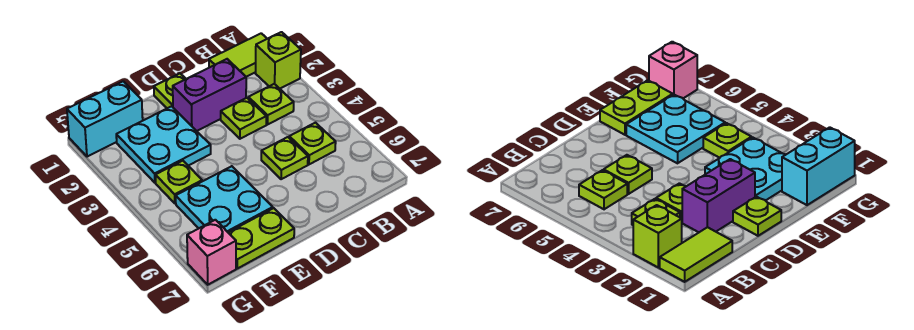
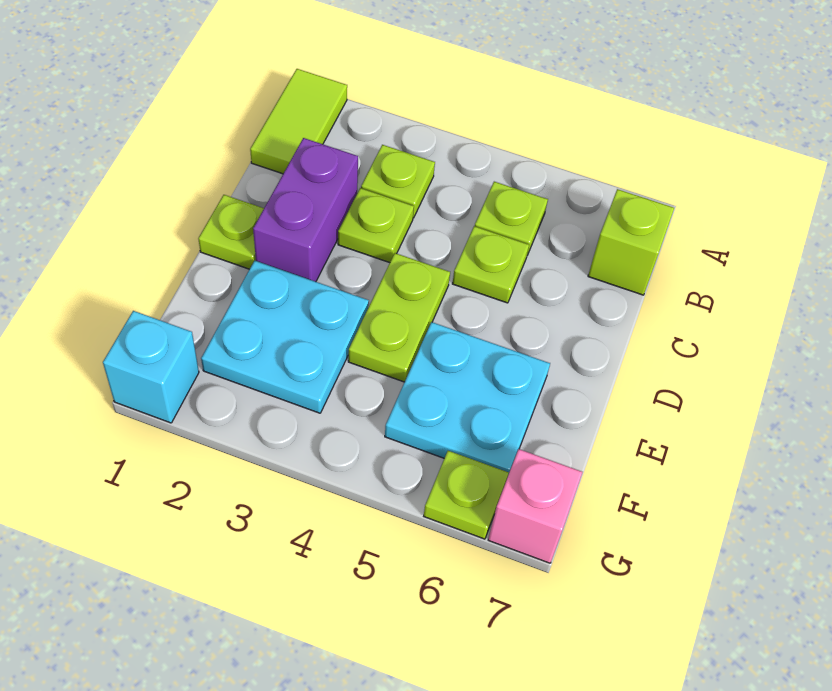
lime 1x1 brick [255,32,301,89] -> lime 1x1 brick moved to [588,189,674,295]
lime 1x2 plate [228,208,294,269] -> lime 1x2 plate moved to [348,253,450,382]
cyan 1x2 brick [67,81,143,157] -> cyan 1x1 brick [103,311,199,423]
lime 1x1 plate [156,161,202,204] -> lime 1x1 plate moved to [424,451,509,539]

